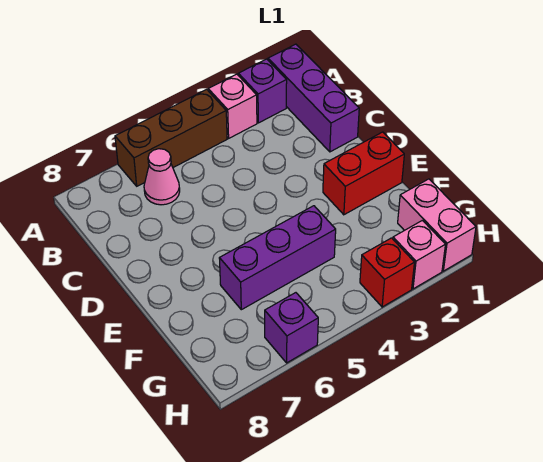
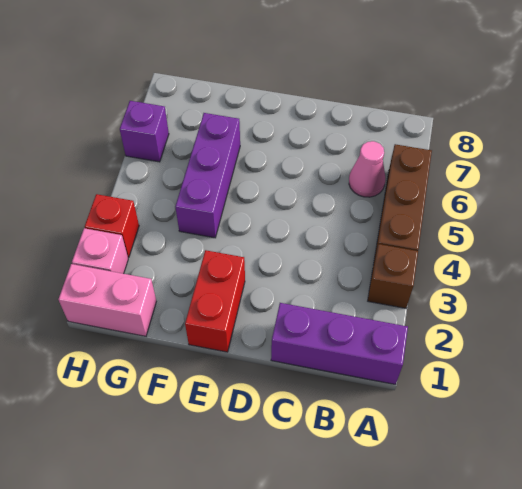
purple 1x1 brick [238,59,287,123] -> none
pink 1x1 brick [208,74,257,138] -> brown 1x1 brick [368,244,418,308]

